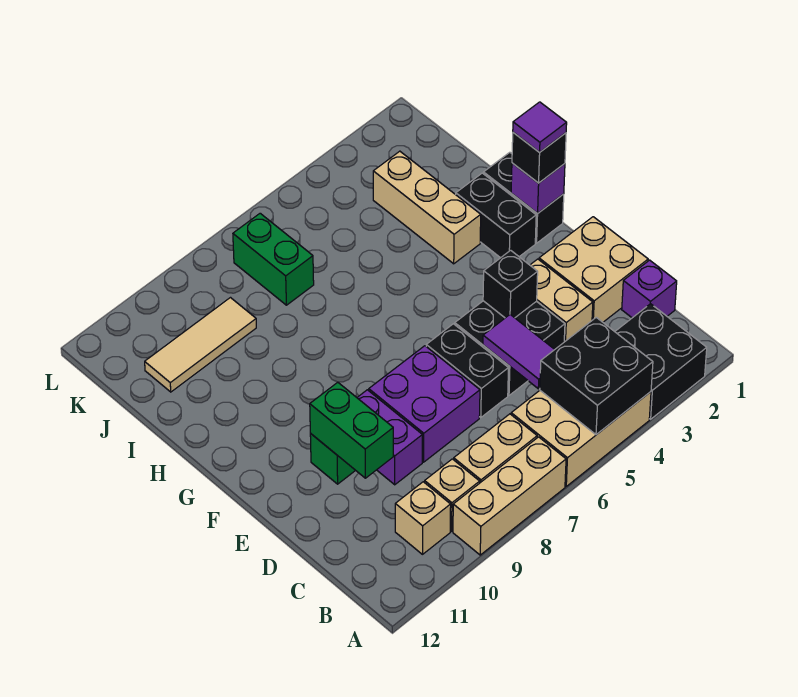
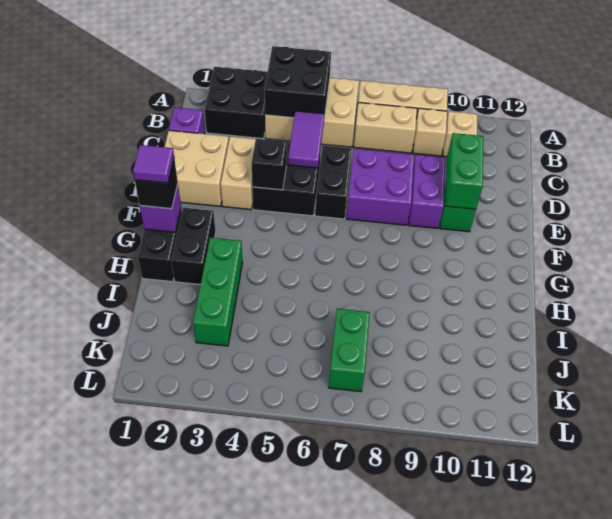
tan 1x3 brick [373,151,481,264] -> green 1x3 brick [193,238,243,346]
tan 1x3 tile [145,298,256,392] -> none

